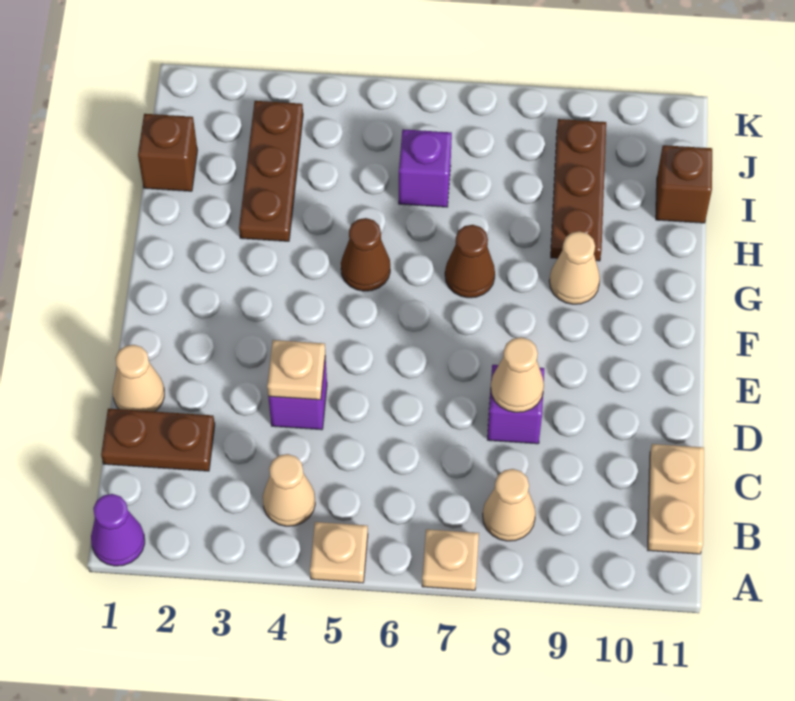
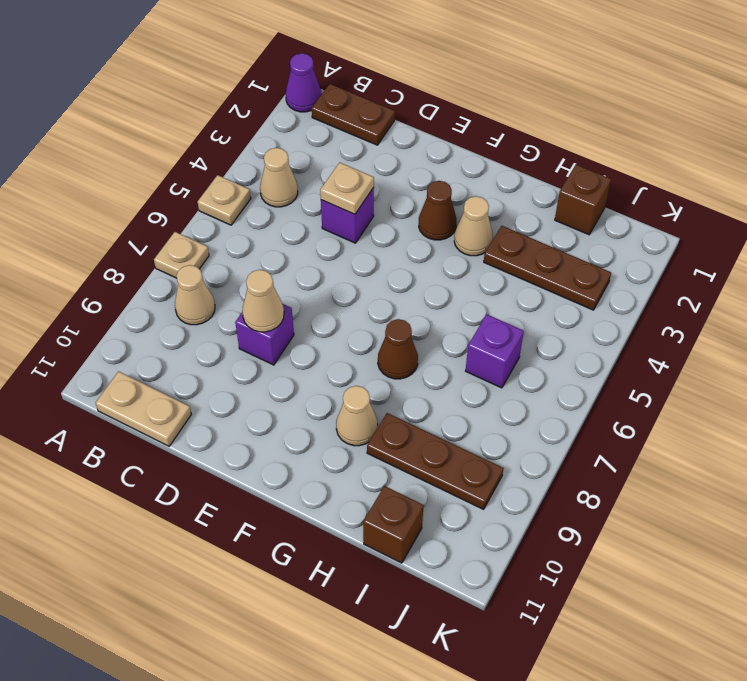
brown 1x2 plate [101,409,215,471] -> brown 1x2 plate turned to [312,84,395,145]
tan 1x1 cone [113,345,164,412] -> tan 1x1 cone moved to [454,196,493,256]
brown 1x1 cone [341,218,390,291] -> brown 1x1 cone moved to [419,181,456,240]

